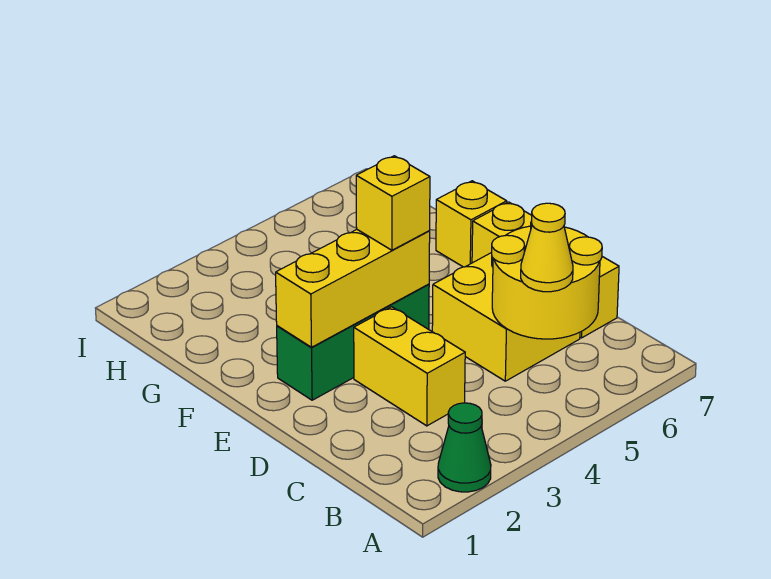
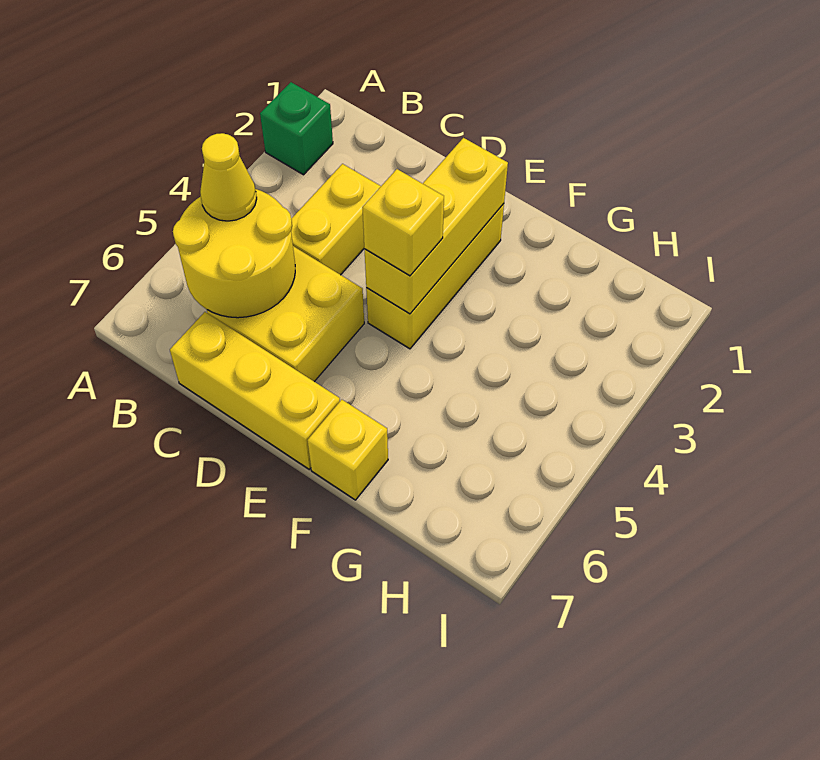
green 1x1 cone [438,403,491,492] -> green 1x1 brick [260,82,333,175]
yellow 1x2 brick [354,307,465,426] -> yellow 1x2 brick turned to [291,164,381,275]
green 1x3 brick [277,284,429,400] -> yellow 1x3 brick [366,204,504,349]

